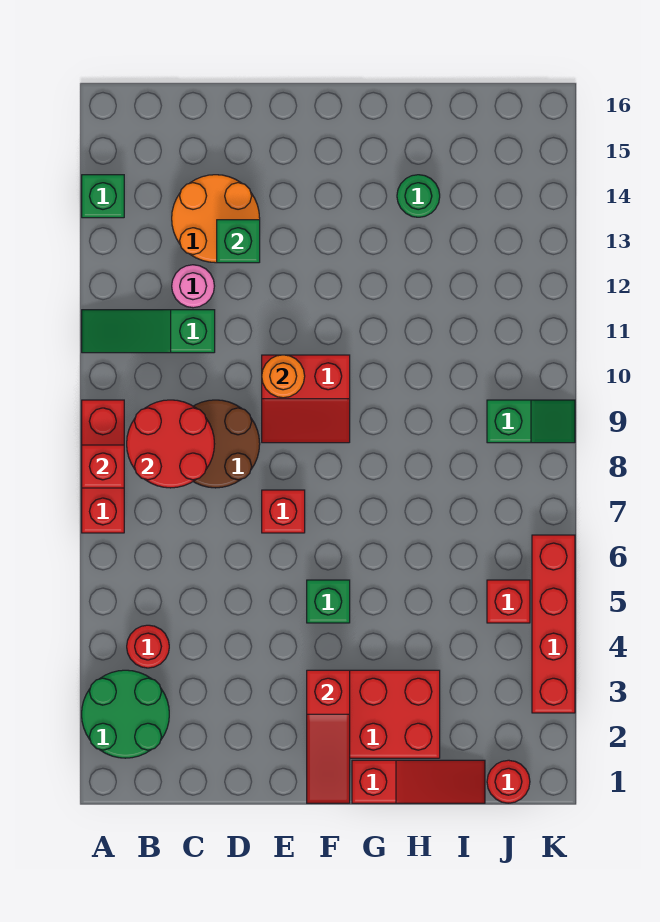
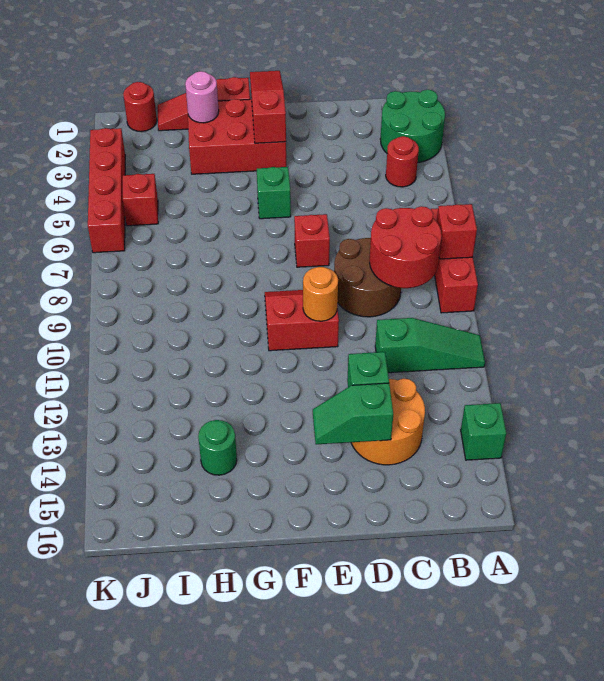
pink 1x1 round brick [172,265,214,308] -> pink 1x1 round brick moved to [185,71,219,123]
green 1x2 slope [487,400,575,443] -> green 1x2 slope moved to [313,383,393,444]

